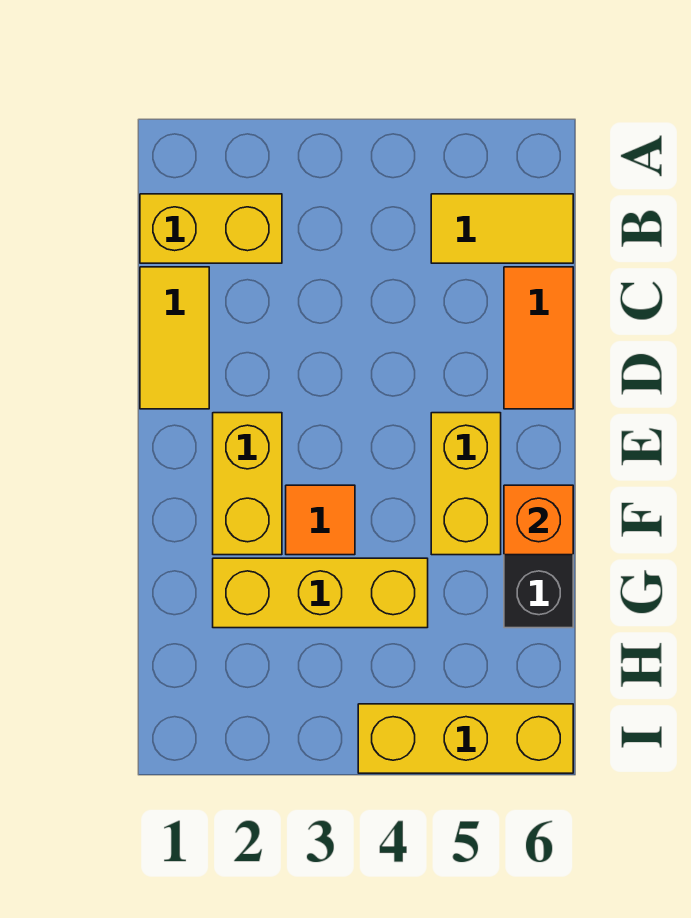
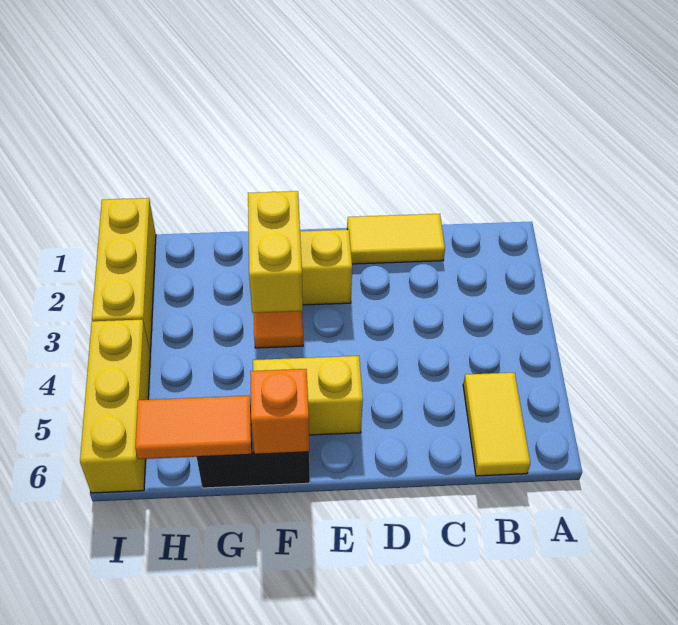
yellow 1x2 brick [140,194,282,263] -> yellow 1x2 brick moved to [248,191,303,313]
orange 1x2 tile [504,267,573,409] -> orange 1x2 tile moved to [135,396,252,459]
yellow 1x3 brick [213,558,428,628] -> yellow 1x3 brick moved to [92,198,156,352]

